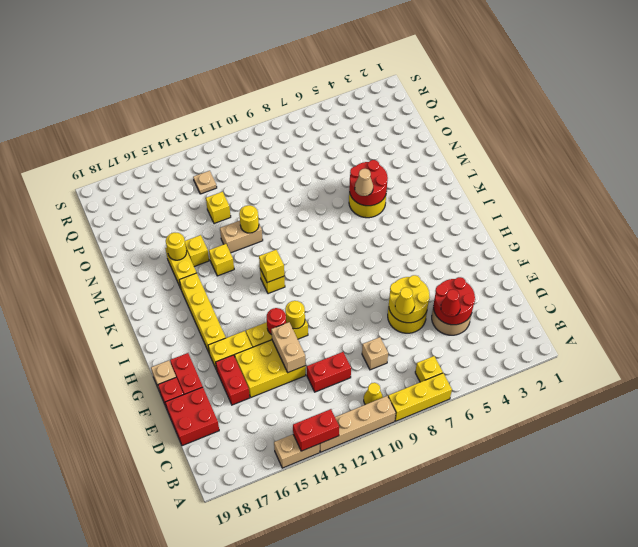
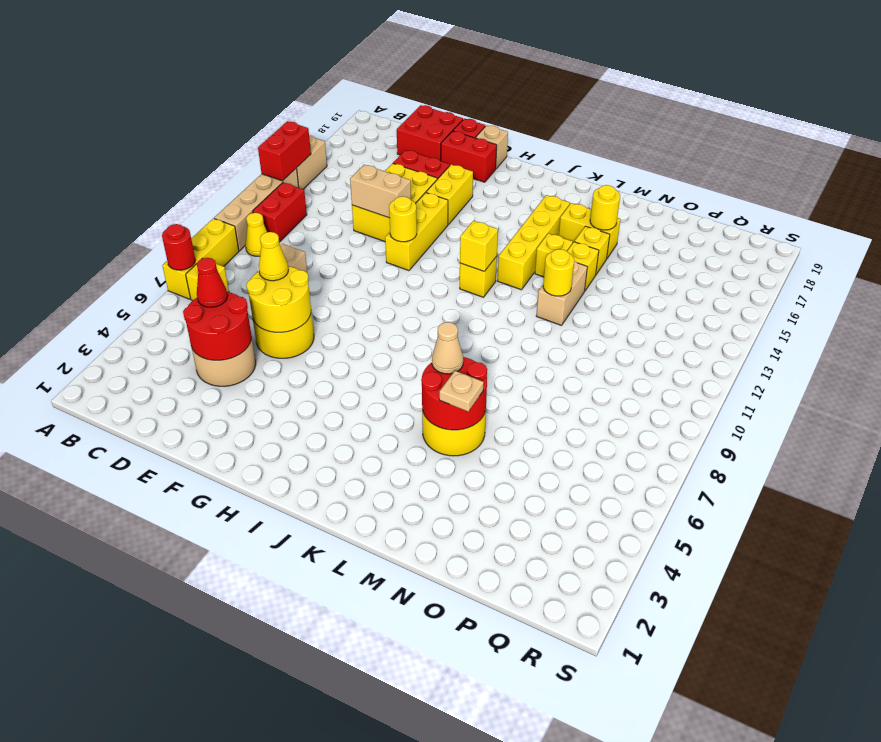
red 1x2 brick [307,352,351,392] -> red 1x2 brick moved to [253,182,307,242]
red 1x1 round brick [267,308,286,335] -> red 1x1 round brick moved to [162,224,195,270]
yellow 1x4 brick [179,273,226,352] -> yellow 1x4 brick turned to [497,195,570,290]
yellow 1x1 brick [206,192,231,224] -> yellow 1x1 brick moved to [567,242,599,291]
tan 1x1 plate [193,171,217,194] -> tan 1x1 plate moved to [439,371,484,411]

